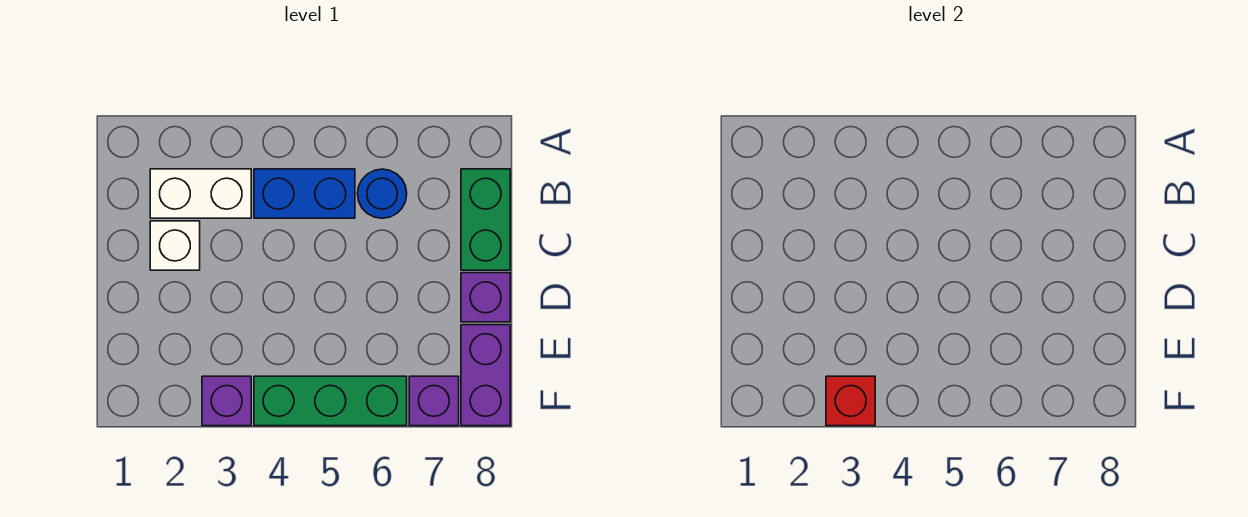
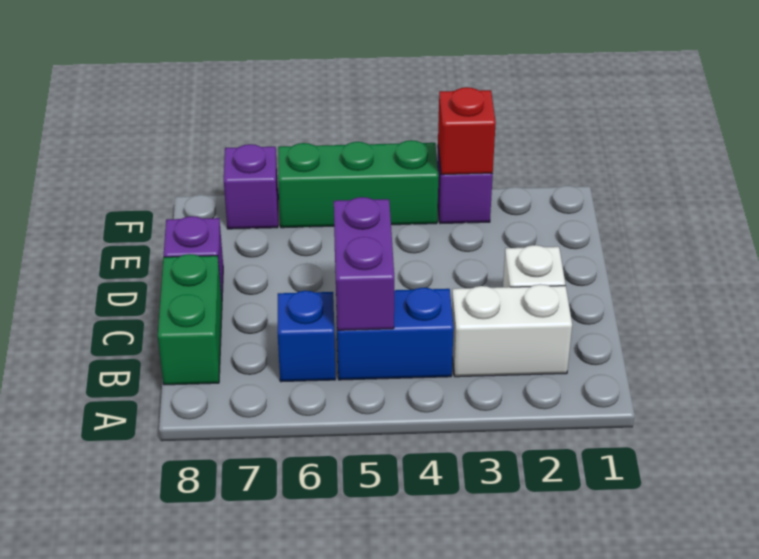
blue 1x1 round brick [358,169,407,218] -> blue 1x1 brick [278,291,336,382]
purple 1x2 brick [461,325,510,426] -> purple 1x2 brick moved to [334,197,394,330]

